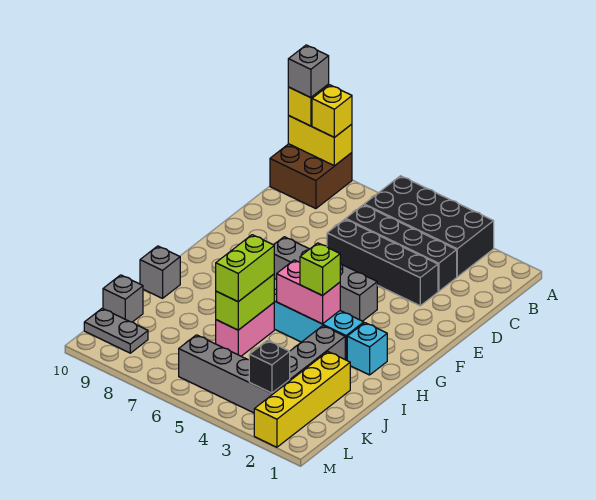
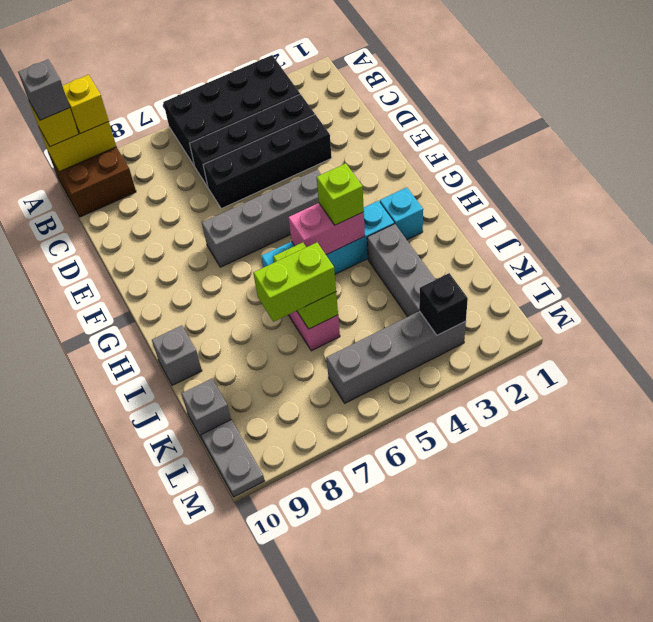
lime 1x2 brick [216,235,274,302] -> lime 1x2 brick turned to [253,243,336,322]
yellow 1x4 brick [254,352,350,447] -> none
grey 1x2 plate [84,308,148,353] -> grey 1x2 plate turned to [201,420,265,497]

